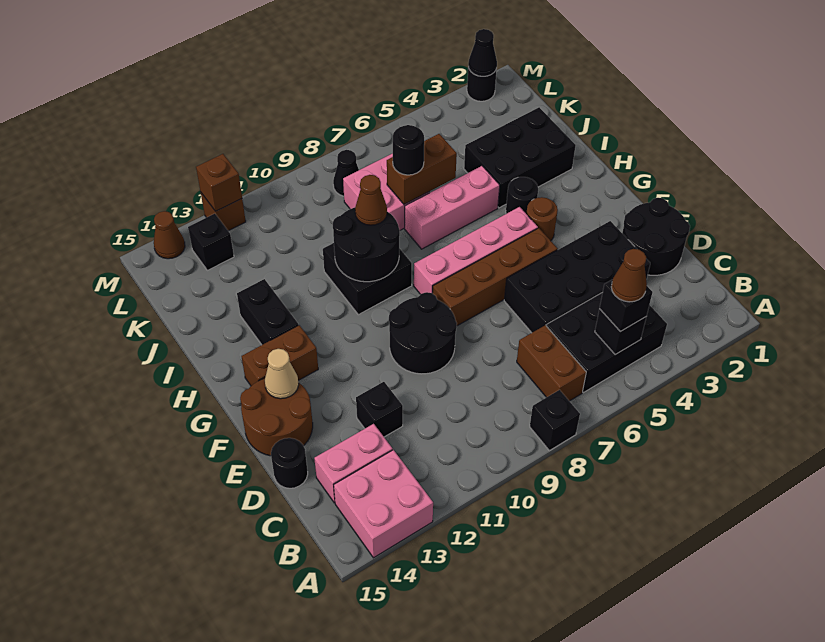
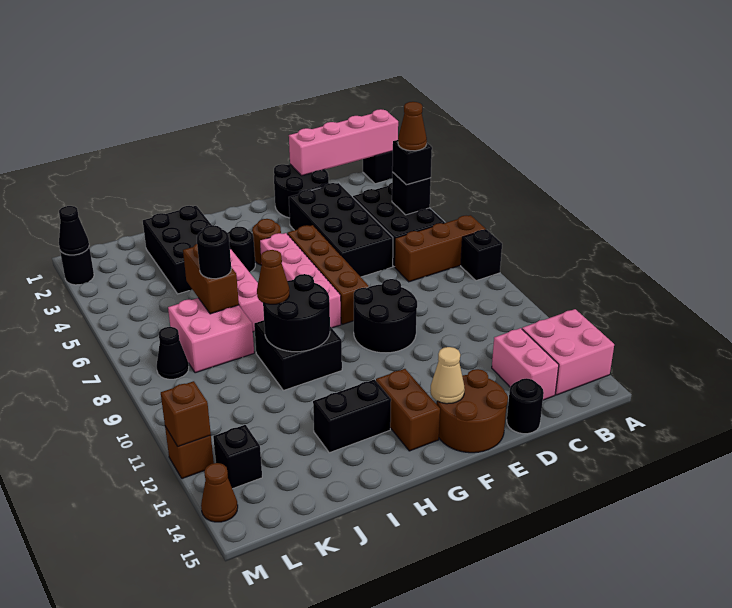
none -> pink 1x4 brick [289,109,398,176]
brown 1x2 brick [517,325,586,401] -> brown 1x3 brick [395,215,486,282]
black 1x1 brick [356,382,403,437] -> black 1x1 brick moved to [363,151,393,184]

